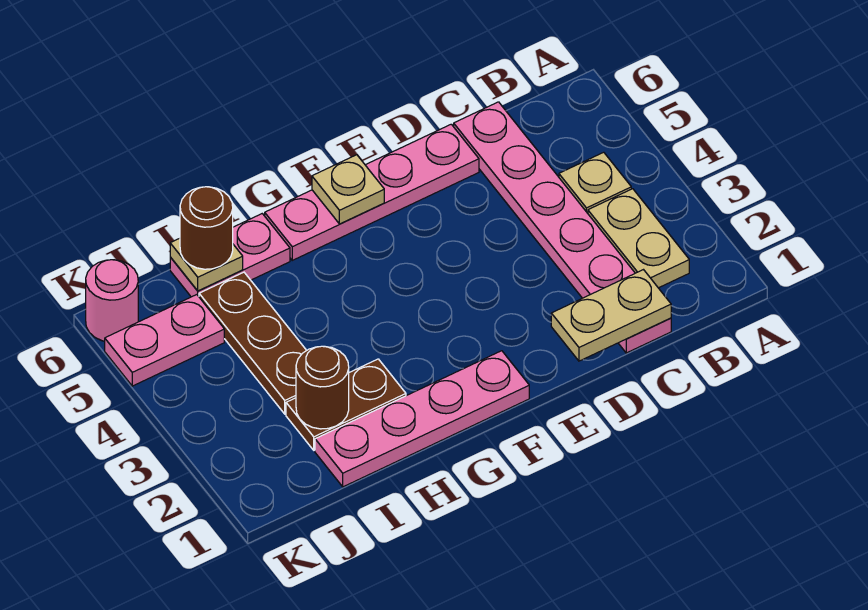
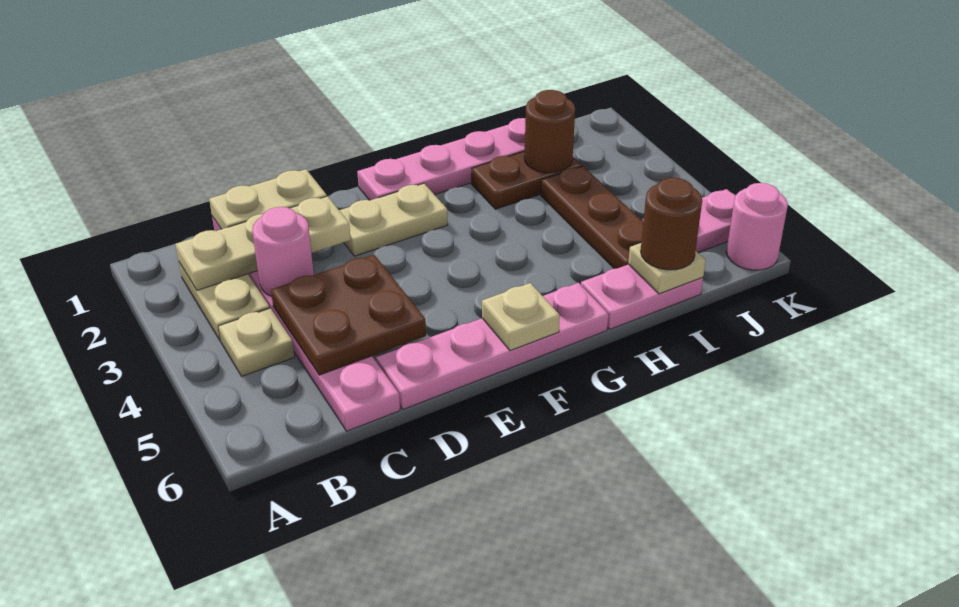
none -> tan 1x3 plate [176,196,351,290]
none -> pink 1x1 round brick [252,207,314,296]
none -> brown 2x2 plate [271,255,426,375]
none -> tan 1x2 plate [339,183,448,256]

